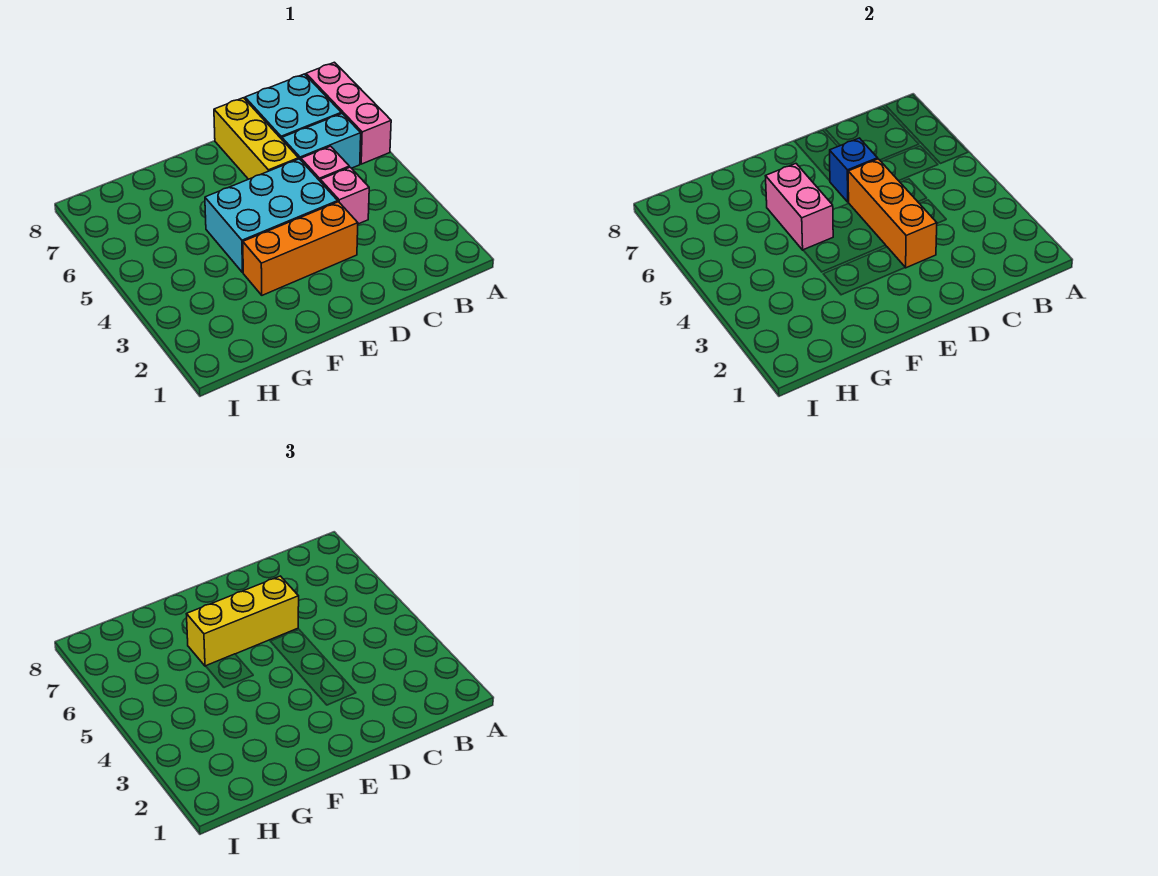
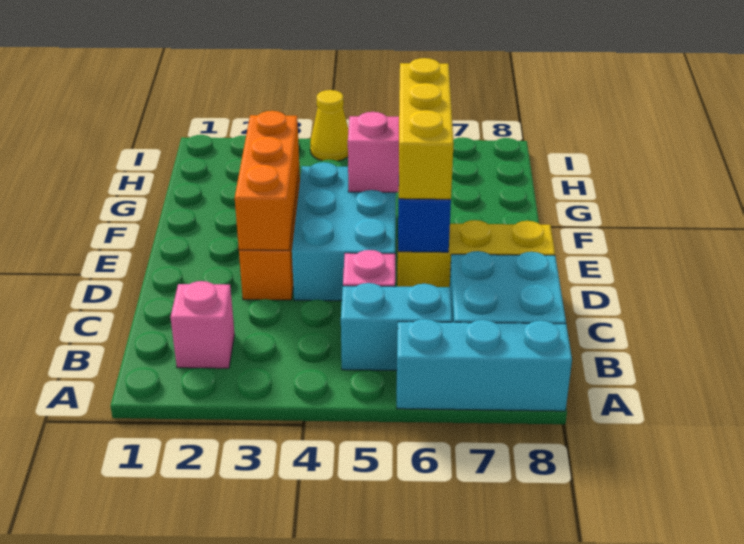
pink 1x3 brick [306,62,391,164] -> cyan 1x3 brick [397,319,572,411]
cyan 1x2 brick [282,114,361,168] -> cyan 1x2 brick turned to [341,283,452,370]
pink 1x1 brick [320,167,369,224] -> pink 1x1 brick moved to [171,281,235,368]
orange 1x3 brick [848,159,937,268] -> orange 1x3 brick turned to [235,111,299,250]
none -> yellow 1x1 cone [310,90,348,161]

